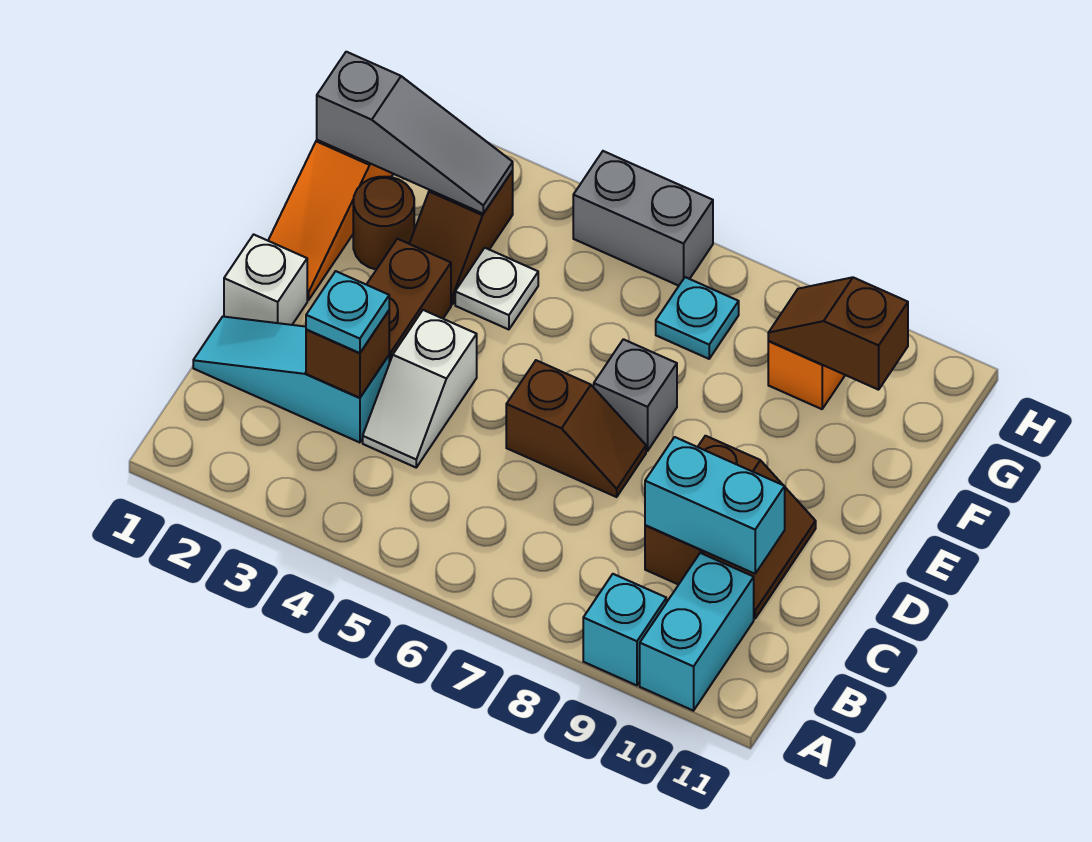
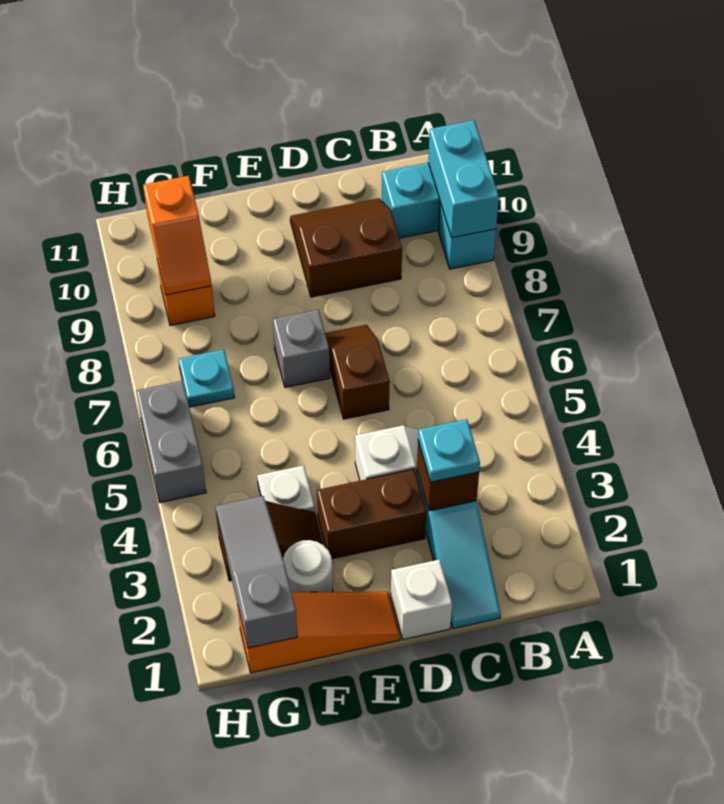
cyan 1x2 brick [645,437,785,574] -> cyan 1x2 brick moved to [428,120,499,238]
brown 1x1 round brick [353,177,414,270] -> white 1x1 round brick [283,540,333,592]
brown 1x2 slope [768,277,908,390] -> orange 1x2 slope [143,176,212,295]

